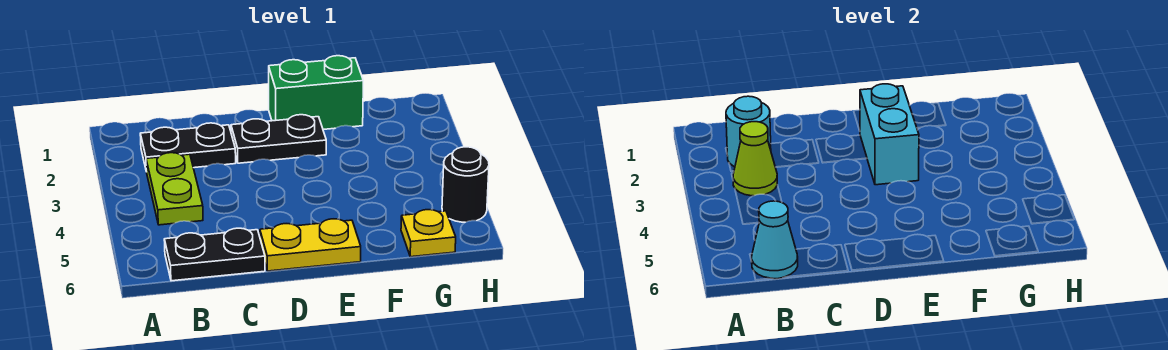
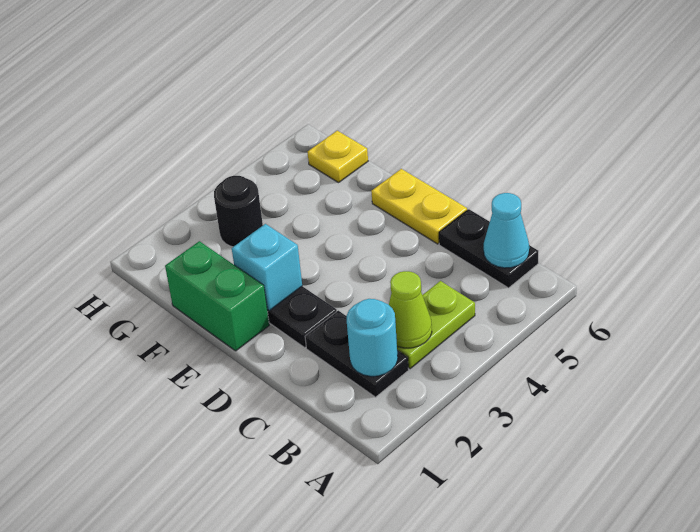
cyan 1x2 brick [860,84,919,185] -> cyan 1x1 brick [232,224,302,311]
black 1x1 round brick [442,147,489,222] -> black 1x1 round brick moved to [214,176,263,247]

